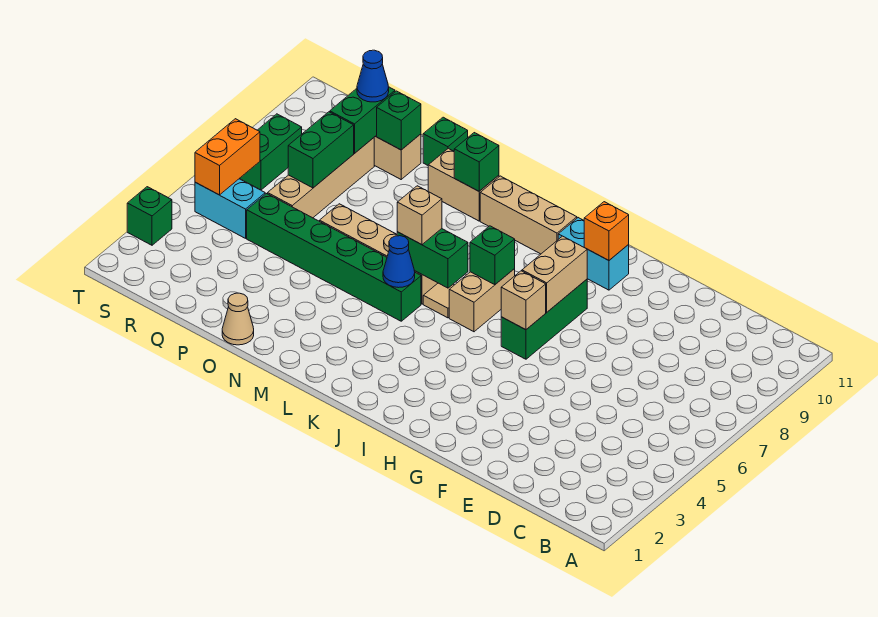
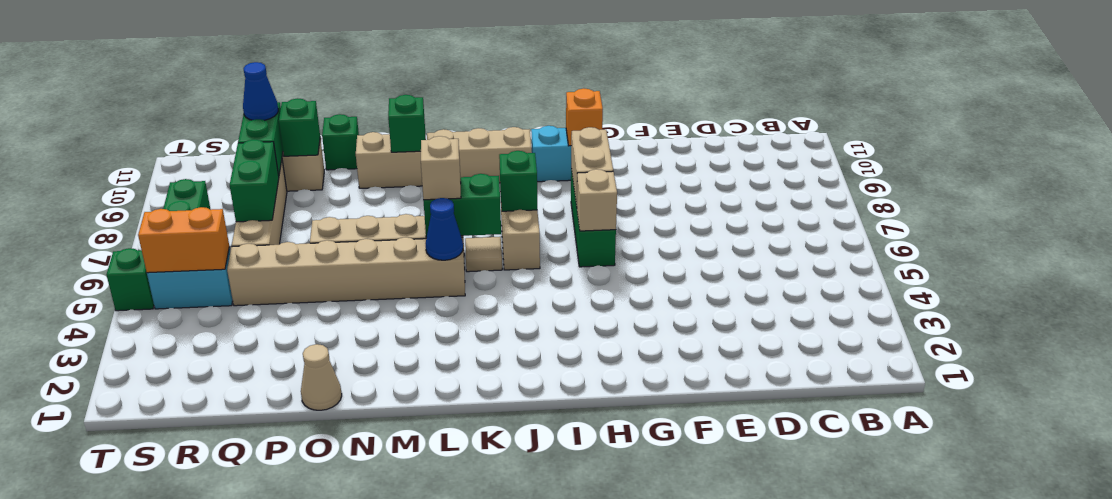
green 1x6 brick [247,194,421,321] -> tan 1x6 brick [227,237,465,306]
orange 1x2 brick [195,119,260,195] -> orange 1x2 brick turned to [138,207,229,273]
green 1x1 brick [127,187,172,245] -> green 1x1 brick moved to [107,248,154,311]

